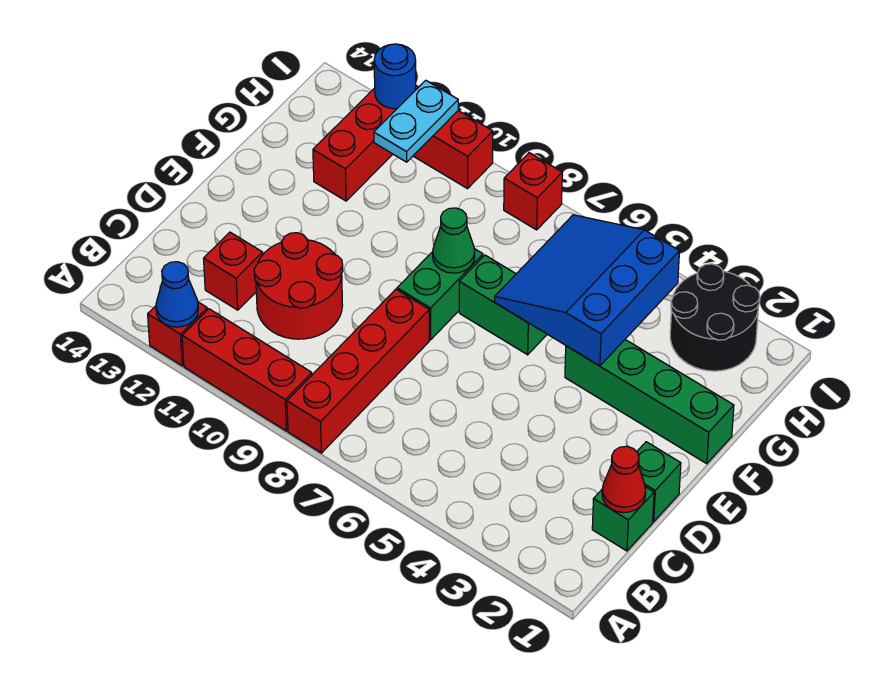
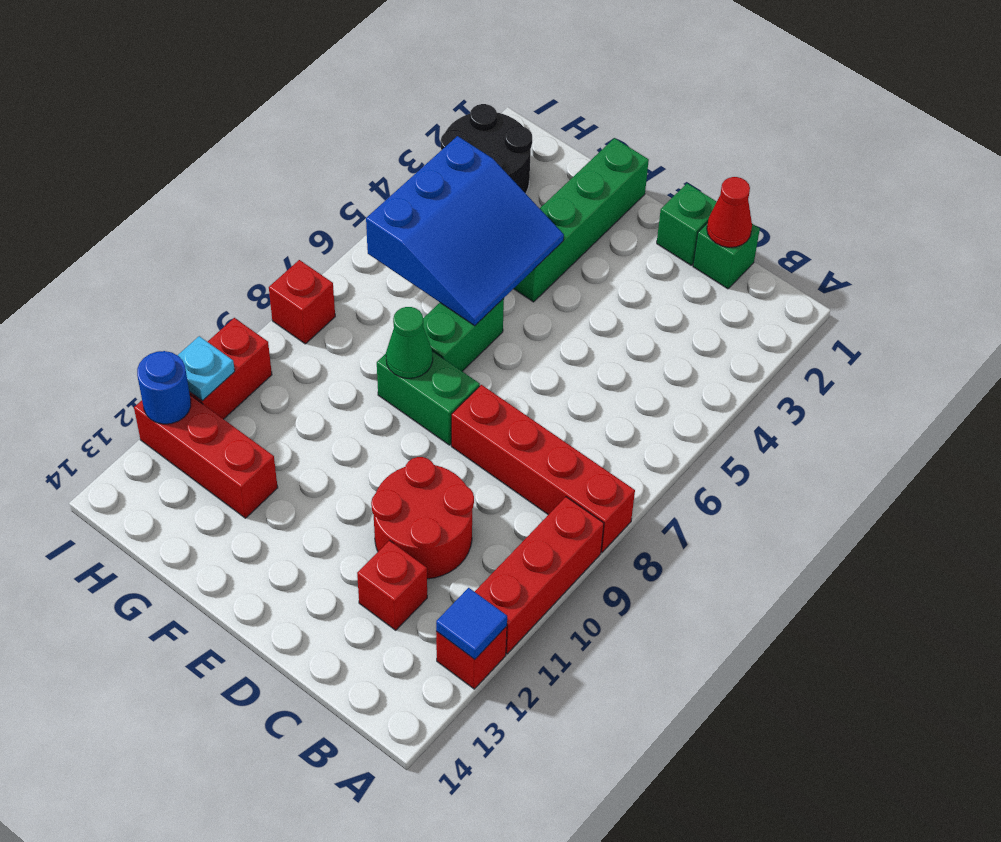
blue 1x1 cone [156,262,198,327] -> blue 1x1 tile [436,588,507,660]
blue 3x3 slope [495,215,679,366] -> blue 3x3 slope turned to [366,136,564,326]
cyan 1x2 plate [374,80,458,162] -> cyan 1x1 plate [178,336,235,401]

